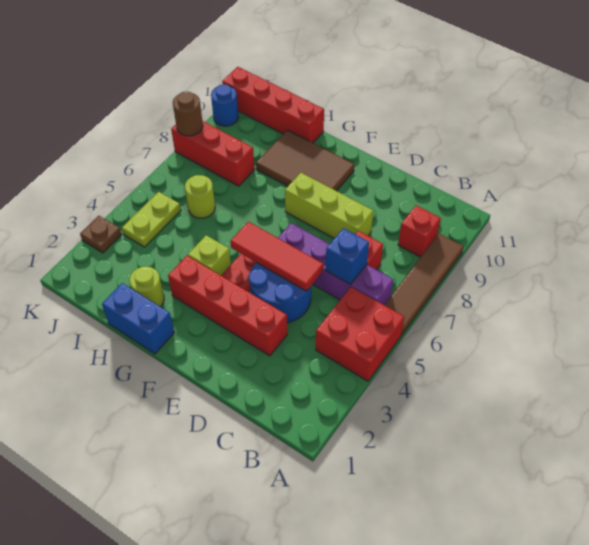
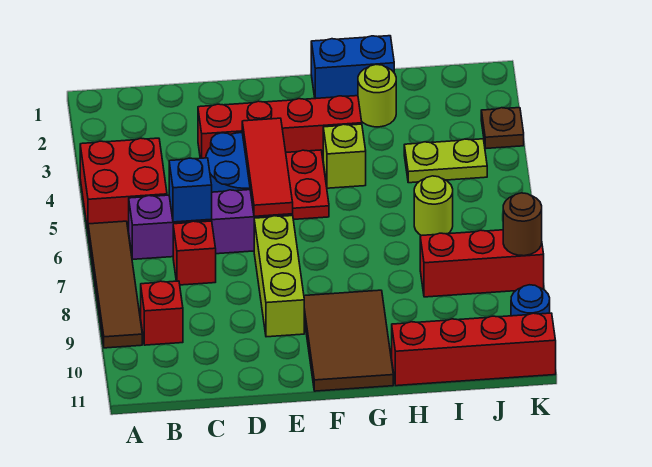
red 1x3 tile [231,222,324,291] -> red 1x3 tile turned to [242,118,293,216]
lime 1x3 brick [285,173,373,238] -> lime 1x3 brick turned to [254,216,304,337]
brown 2x3 tile [256,130,354,191] -> brown 2x3 tile turned to [304,290,393,391]
lime 1x2 plate [122,192,181,247] -> lime 1x2 plate turned to [404,139,487,183]

